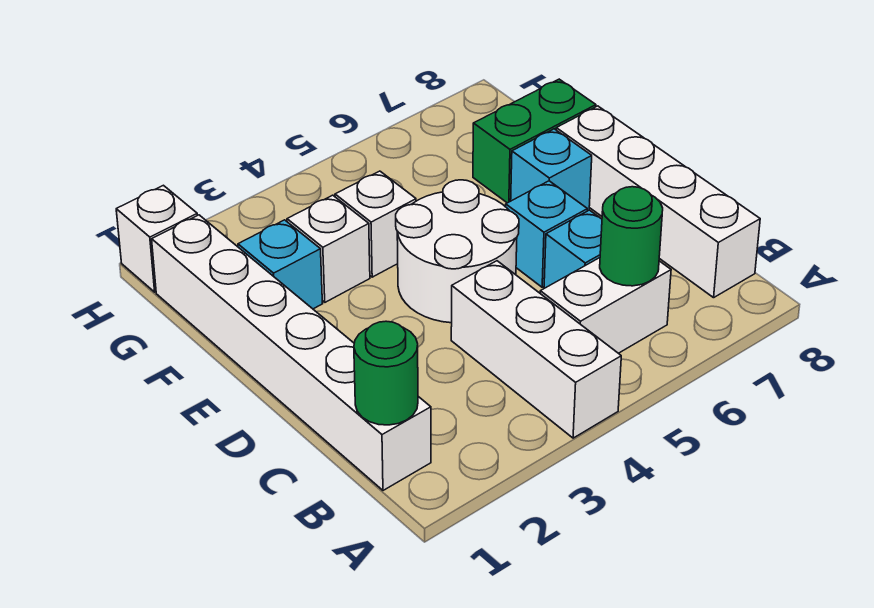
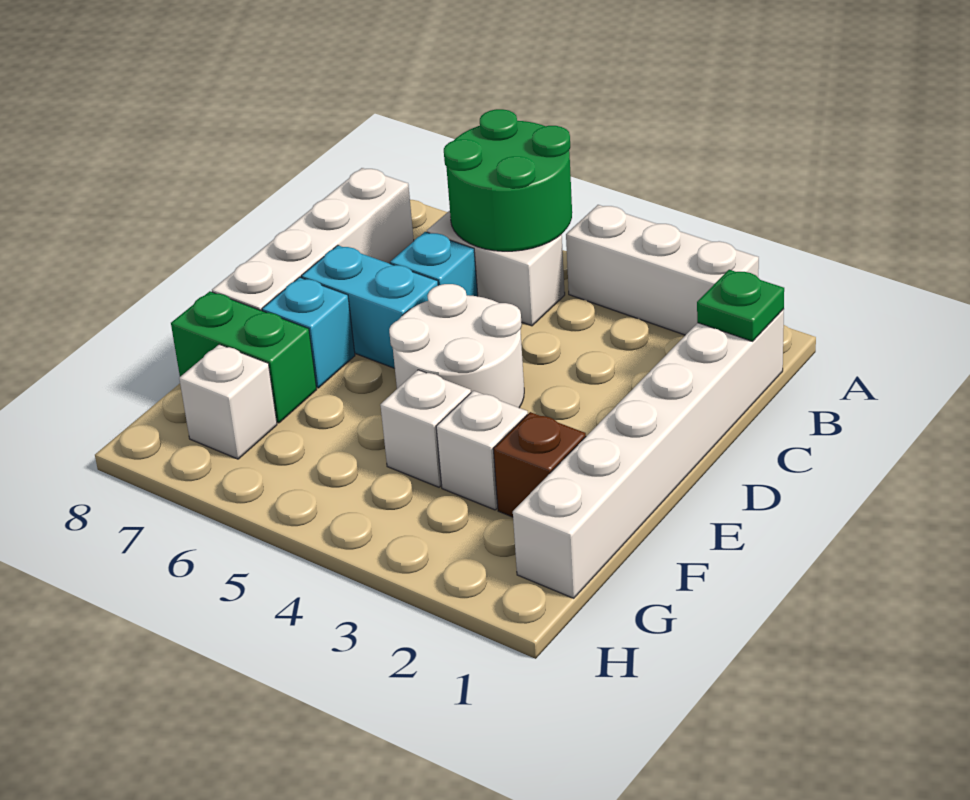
white 1x3 brick [451,261,621,438] -> white 1x3 brick turned to [566,205,759,335]
green 1x1 round brick [354,321,418,425] -> green 1x1 plate [697,270,784,341]
green 1x1 round brick [600,187,663,286] -> green 2x2 round brick [444,109,572,251]
cyan 1x1 brick [506,181,587,287] -> cyan 1x2 brick [301,245,438,368]
cyan 1x1 brick [238,220,322,309] -> brown 1x1 brick [493,412,586,517]
white 1x1 brick [116,185,197,292] -> white 1x1 brick moved to [179,344,277,459]

